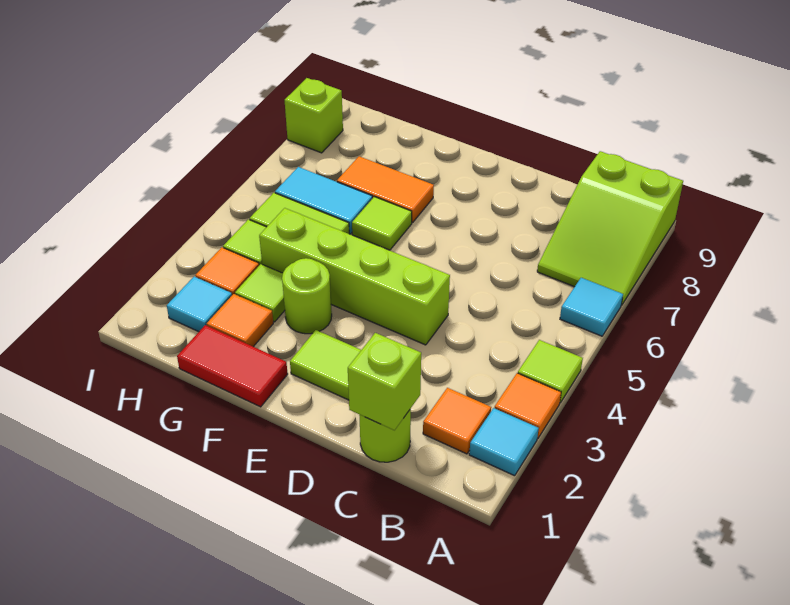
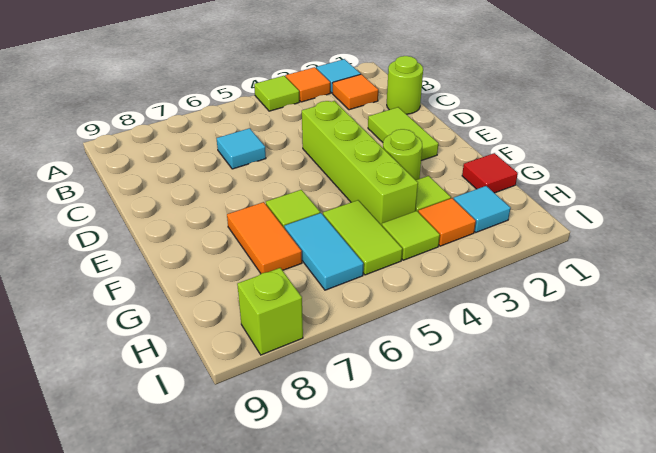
cyan 1x1 tile [560,278,623,336] -> cyan 1x1 tile moved to [216,128,266,169]
lime 2x3 slope [537,151,683,305] -> none
lime 1x1 brick [348,333,421,430] -> none
red 1x2 tile [177,325,288,407] -> red 1x1 tile [462,153,518,193]
orange 1x1 tile [207,294,273,347] -> none

